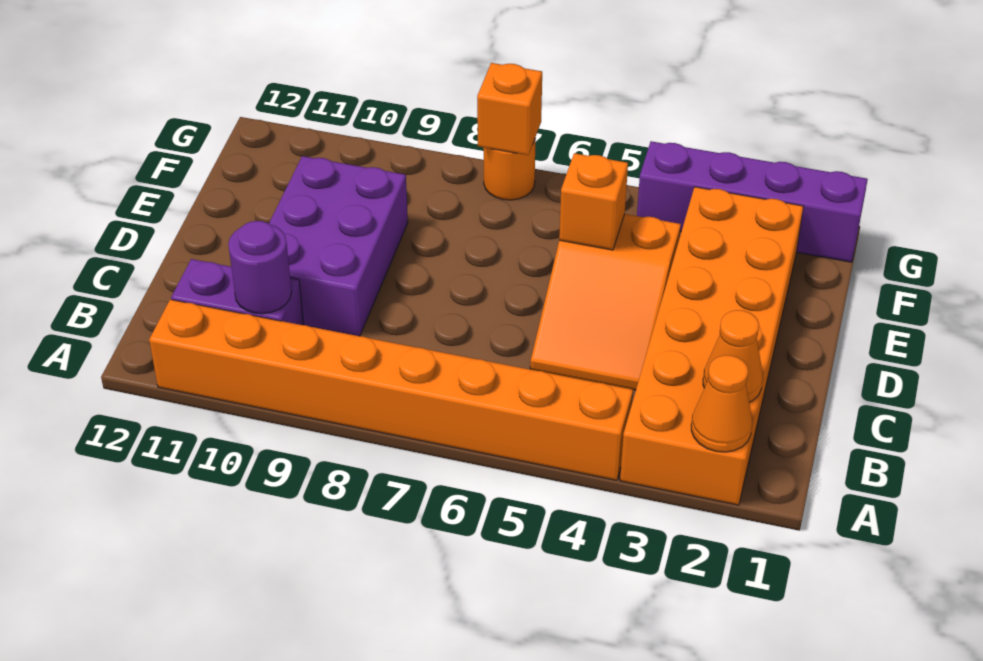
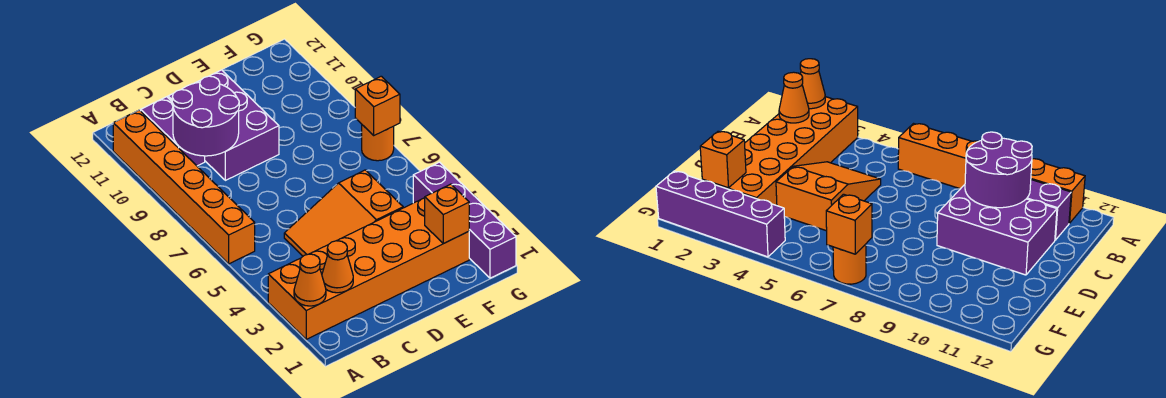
orange 1x8 brick [149,299,633,480] -> orange 1x6 brick [113,110,255,264]
purple 1x1 round brick [228,221,292,314] -> purple 2x2 round brick [172,76,239,156]
purple 2x3 brick [269,156,408,336] -> purple 2x3 brick turned to [168,70,279,180]
orange 1x1 brick [559,153,628,250] -> orange 1x1 brick moved to [425,184,469,244]

